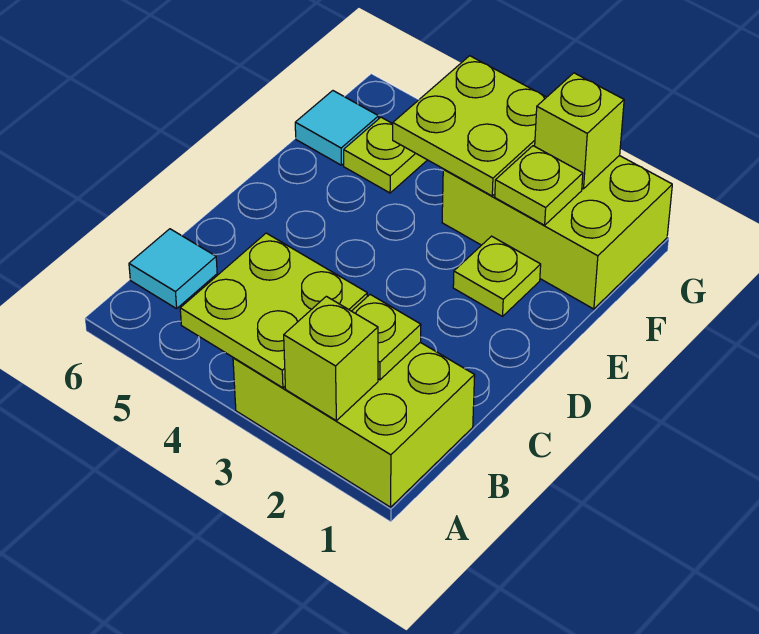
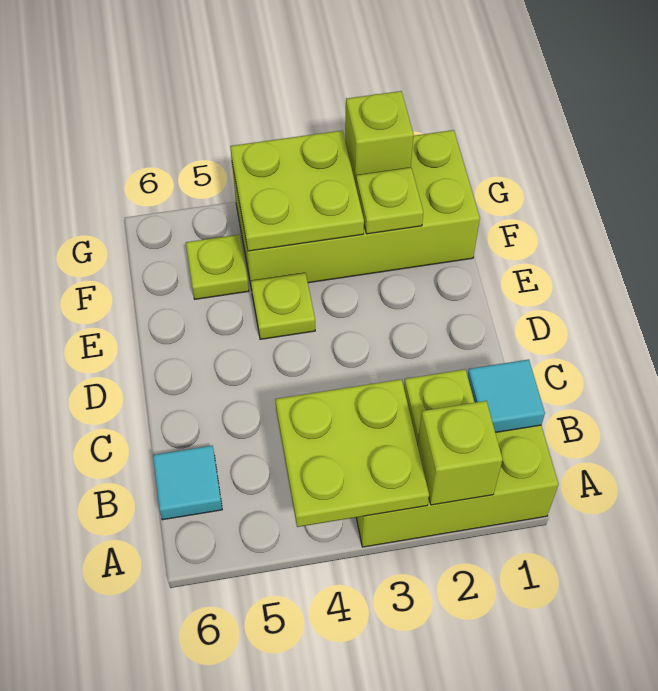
lime 1x1 plate [453,236,541,316] -> lime 1x1 plate moved to [251,273,315,339]
lime 2x3 brick [442,156,672,309] -> lime 2x4 brick [232,130,480,290]
cyan 1x1 tile [295,91,379,165] -> cyan 1x1 tile moved to [467,360,545,433]

